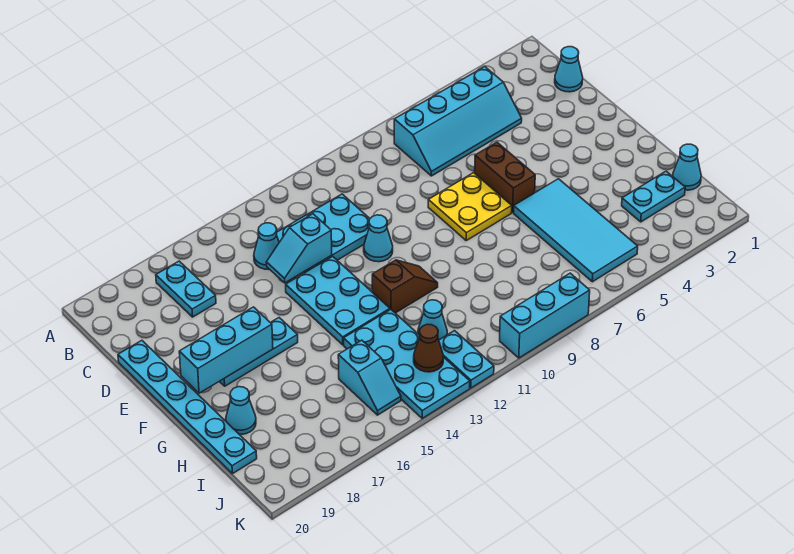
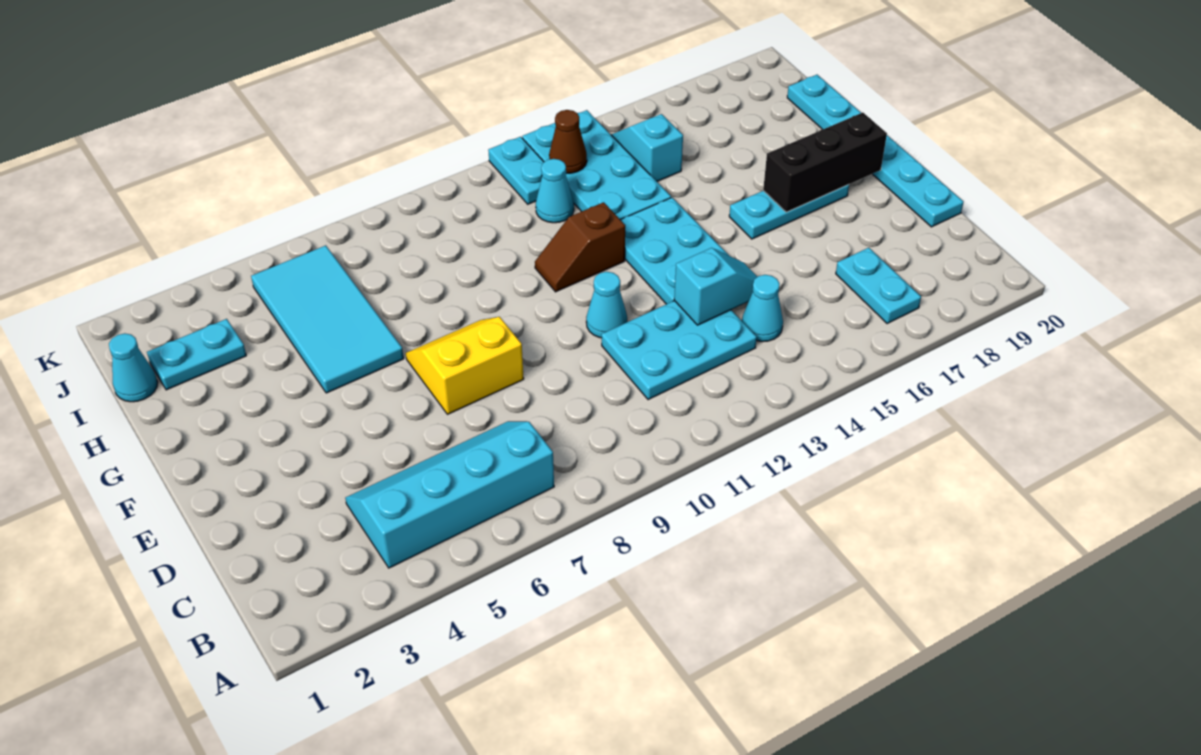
cyan 1x1 cone [555,47,583,92] -> none
brown 1x2 brick [475,142,535,213] -> none
yellow 2x2 plate [428,173,512,240] -> yellow 2x2 slope [406,317,524,414]
cyan 1x3 brick [179,307,273,393] -> black 1x3 brick [763,113,887,212]
cyan 1x1 cone [226,387,256,434] -> none
cyan 1x3 brick [500,273,590,358] -> none

